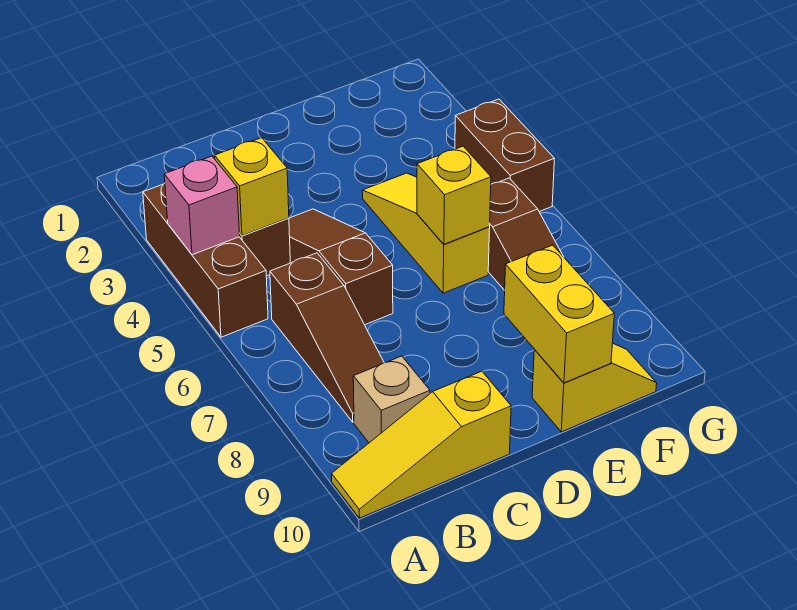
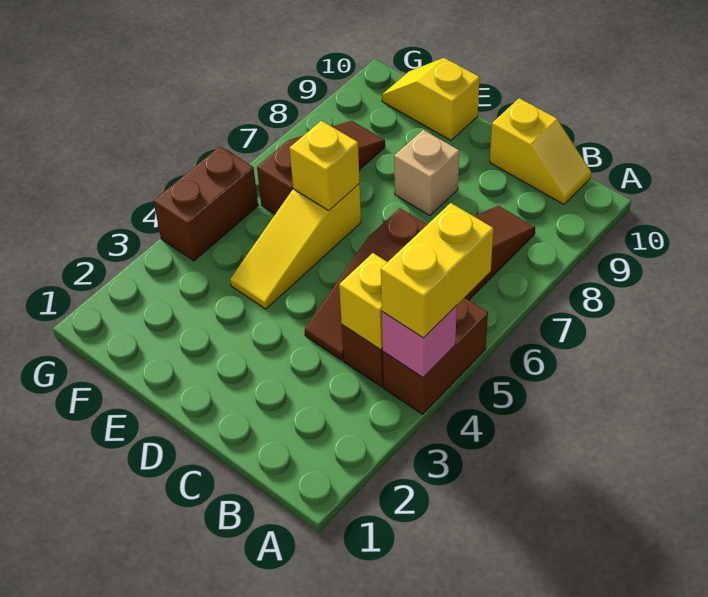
brown 1x3 brick [143,183,268,337] -> brown 1x2 brick [383,298,488,414]
yellow 1x3 slope [332,371,511,518] -> yellow 1x2 slope [490,98,591,204]
tan 1x1 brick [353,356,430,443] -> tan 1x1 brick moved to [394,130,459,215]
yellow 1x2 brick [504,245,614,383] -> yellow 1x2 brick moved to [381,203,494,338]

